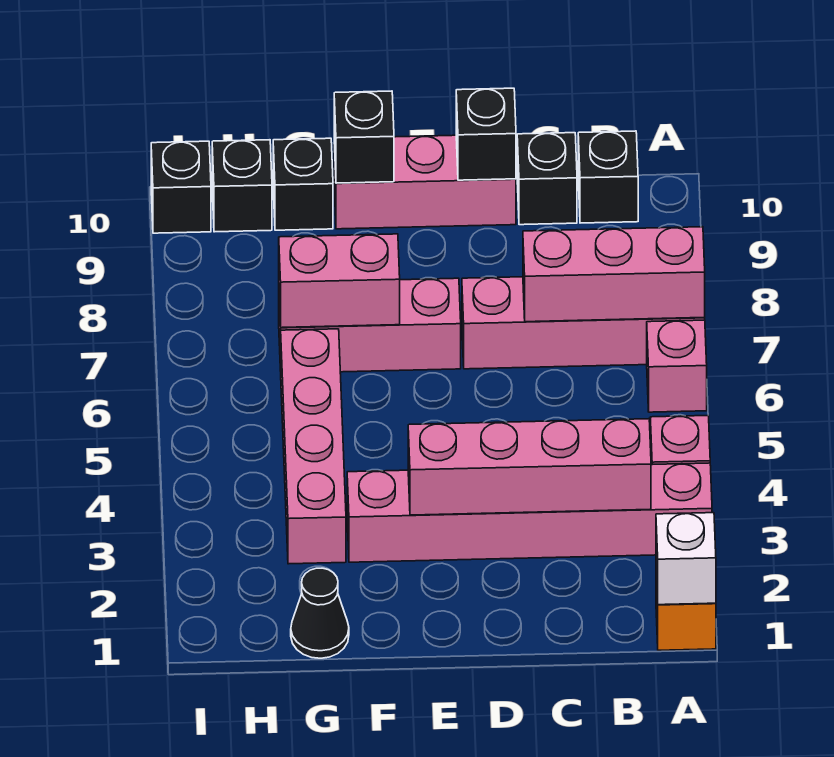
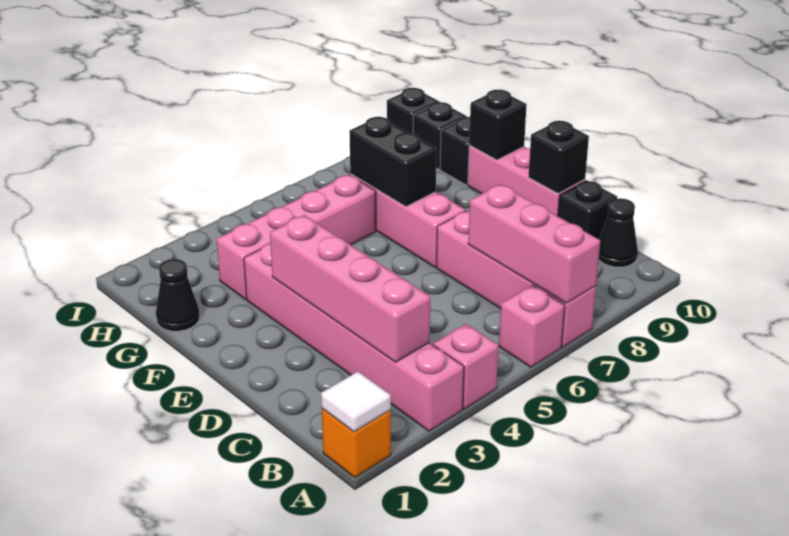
white 1x1 brick [656,513,716,605] -> white 1x1 tile [321,372,391,432]
black 1x1 brick [578,131,638,223] -> black 1x1 cone [599,198,638,267]
pink 1x2 brick [279,234,400,328] -> black 1x2 brick [349,117,436,207]

